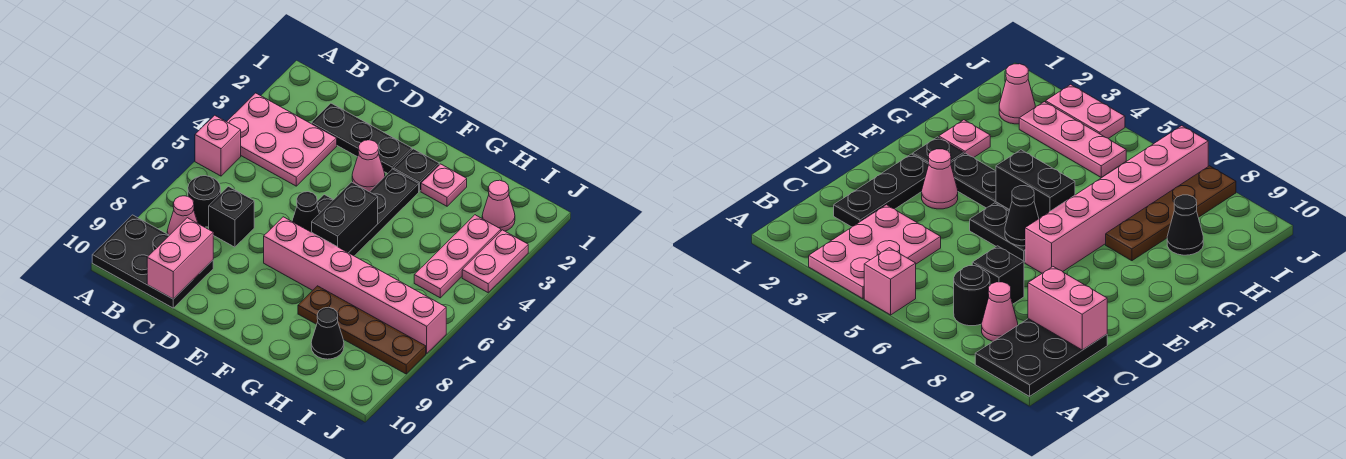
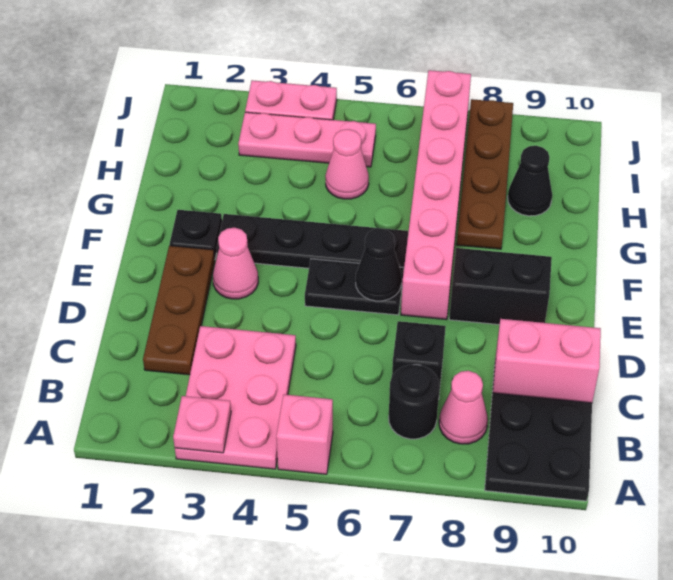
black 1x3 plate [311,103,412,174] -> brown 1x3 plate [143,246,215,375]
black 1x2 brick [312,182,378,253] -> black 1x2 brick moved to [449,248,552,325]
pink 1x1 plate [421,164,467,206] -> pink 1x1 plate moved to [173,396,231,453]
pink 1x1 cone [482,180,515,231] -> pink 1x1 cone moved to [325,129,369,199]

